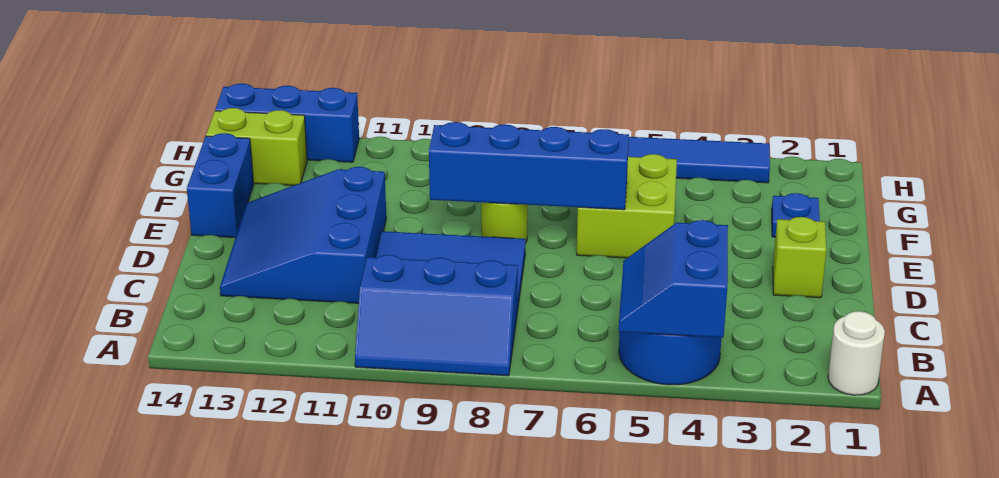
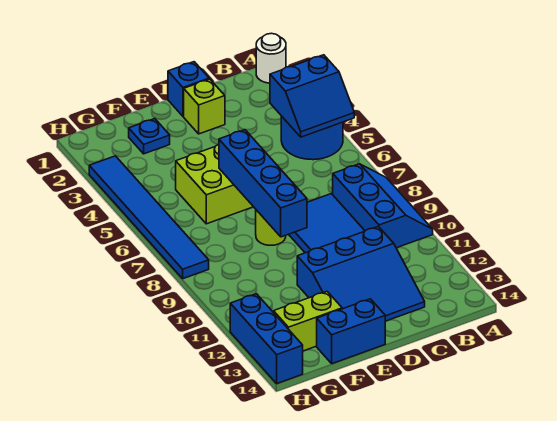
none -> blue 1x1 brick [168,62,209,116]
lime 1x2 brick [206,108,307,186] -> lime 1x2 brick turned to [274,291,342,351]

